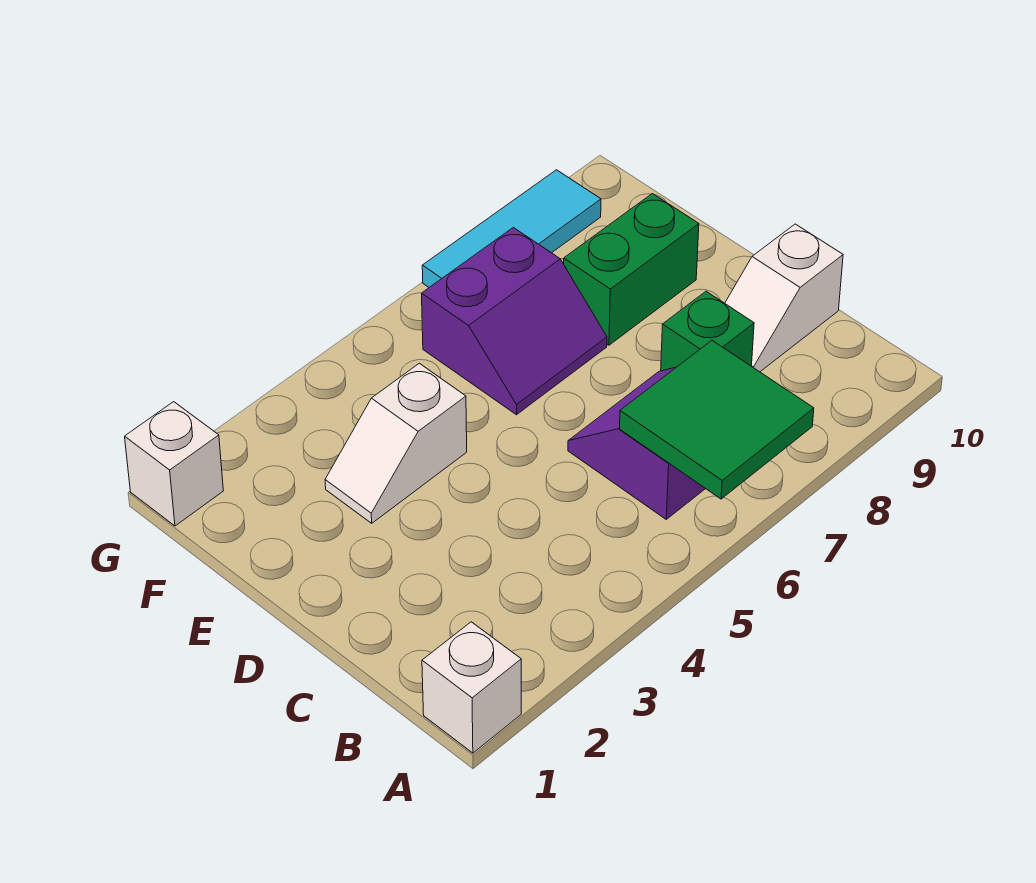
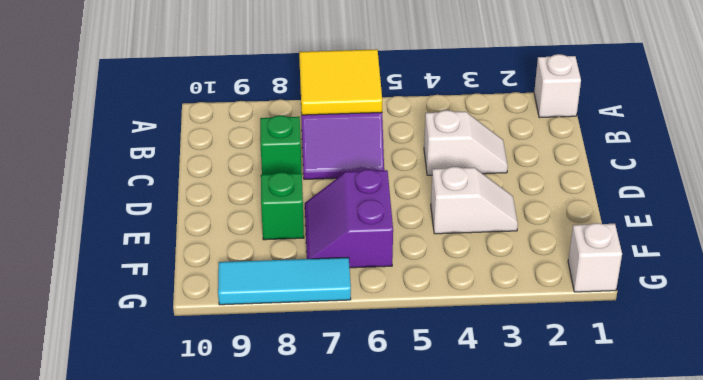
green 2x2 tile [620,341,814,499] -> yellow 2x2 tile [299,49,382,115]
white 1x2 slope [725,224,843,372] -> white 1x2 slope moved to [424,110,508,175]
purple 2x2 slope [422,228,607,415] -> purple 2x2 slope turned to [305,170,393,268]
green 1x2 brick [564,194,699,345] -> green 1x1 brick [261,172,304,240]

